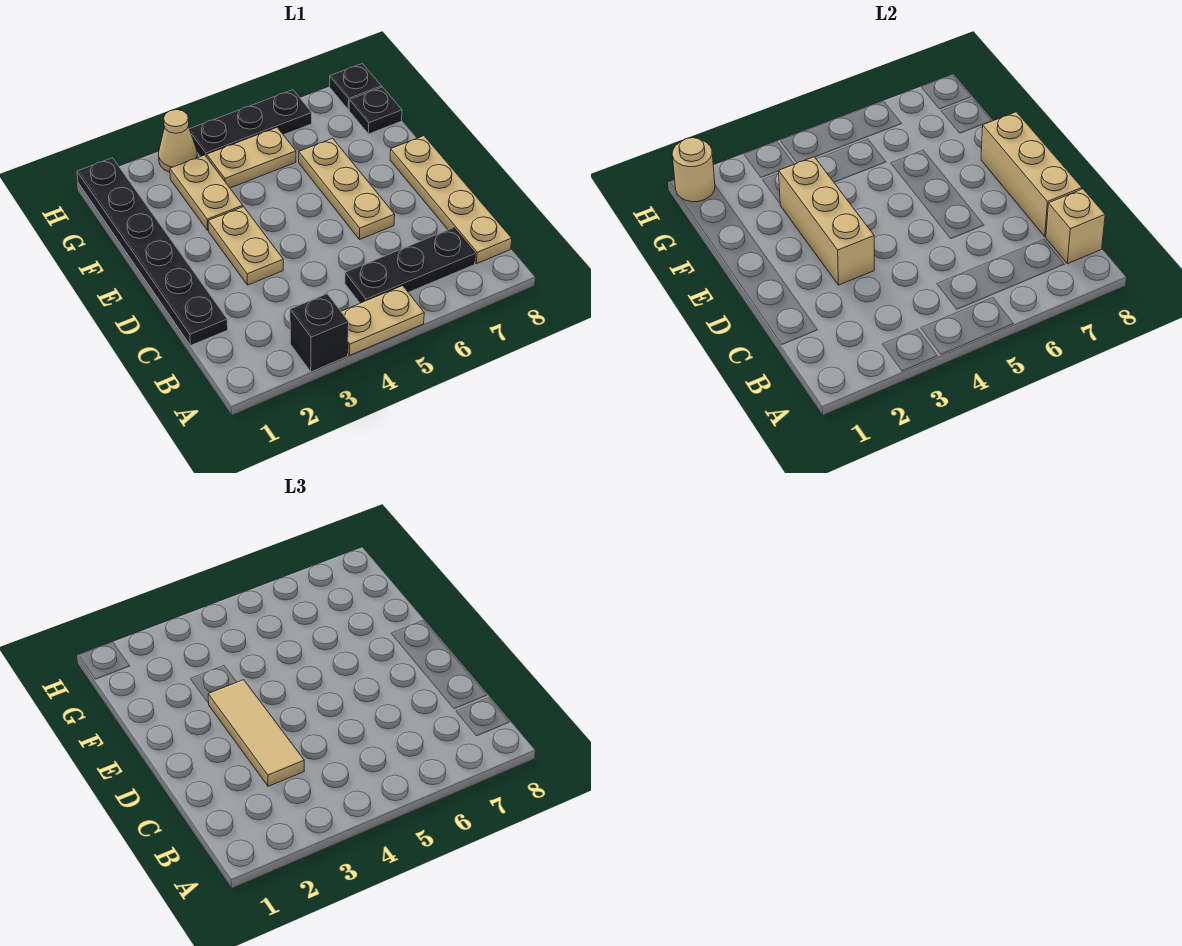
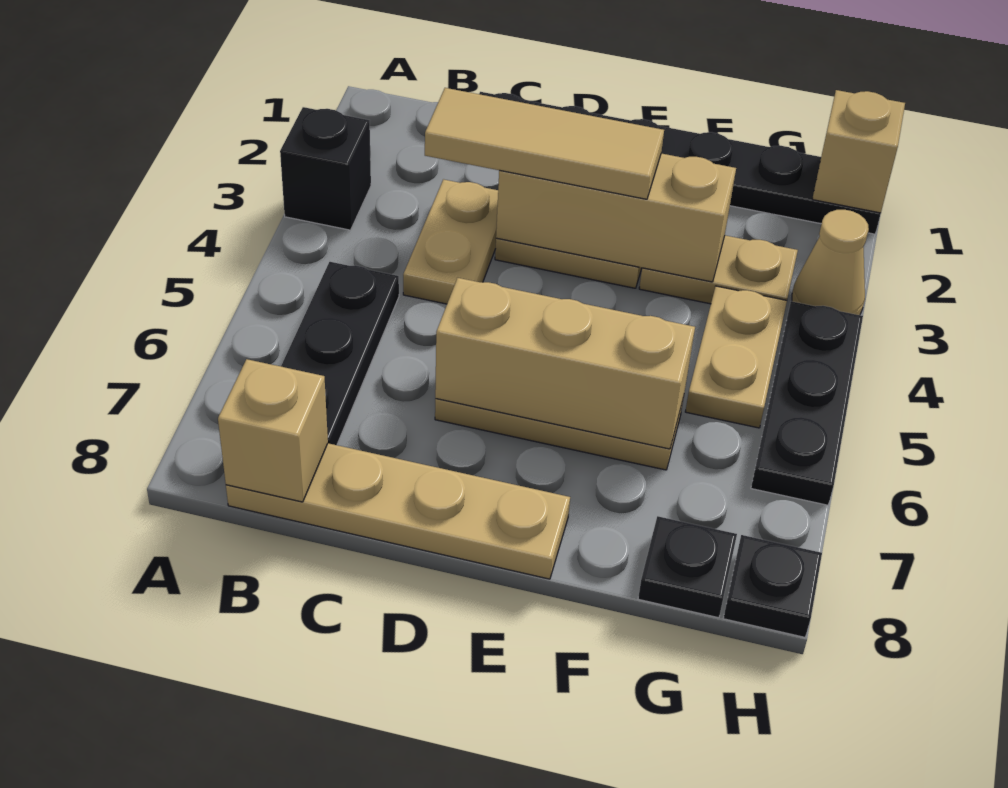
tan 1x2 plate [341,286,424,355] -> tan 1x2 plate moved to [403,179,498,304]
tan 1x3 brick [981,112,1082,237] -> tan 1x3 brick moved to [435,278,695,449]
tan 1x1 round brick [672,138,715,202] -> tan 1x1 brick [812,90,905,213]

